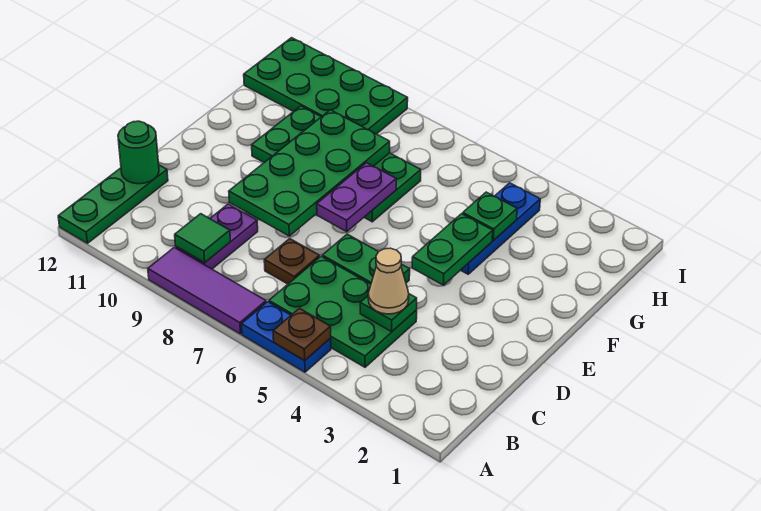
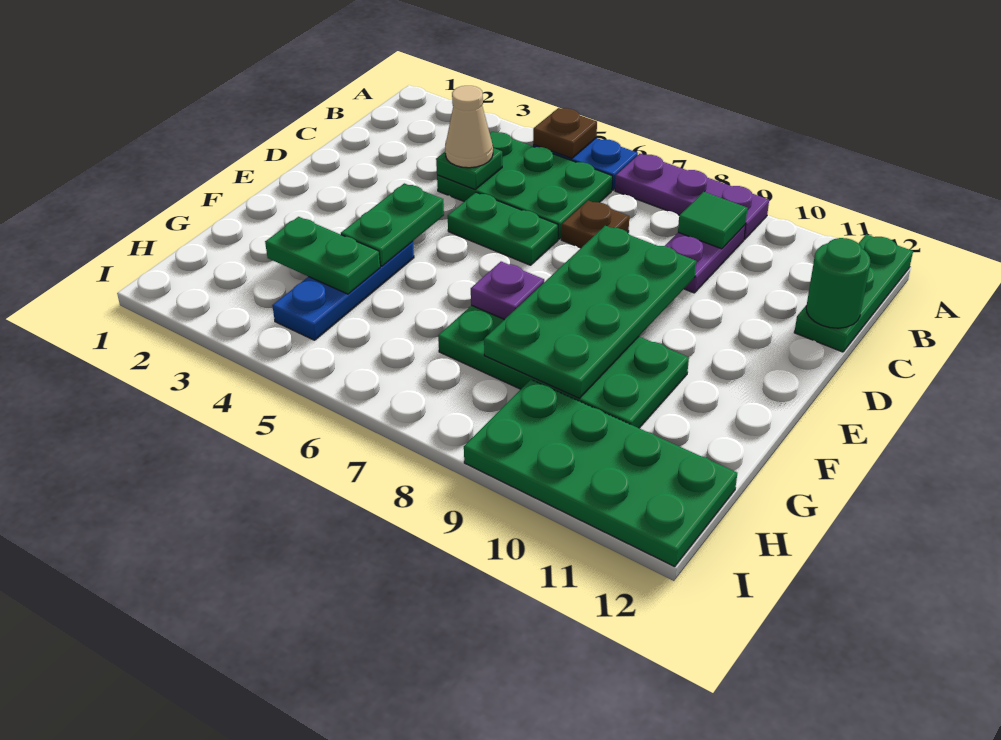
purple 1x3 tile [148,247,266,334] -> purple 1x3 plate [615,154,769,239]
purple 1x2 plate [317,163,396,231] -> purple 1x1 plate [471,262,544,320]
green 1x1 plate [463,192,517,240] -> green 1x2 plate [265,217,380,294]

